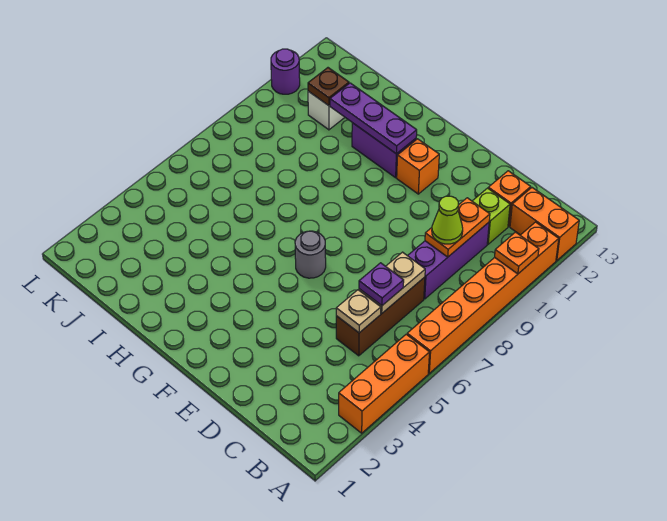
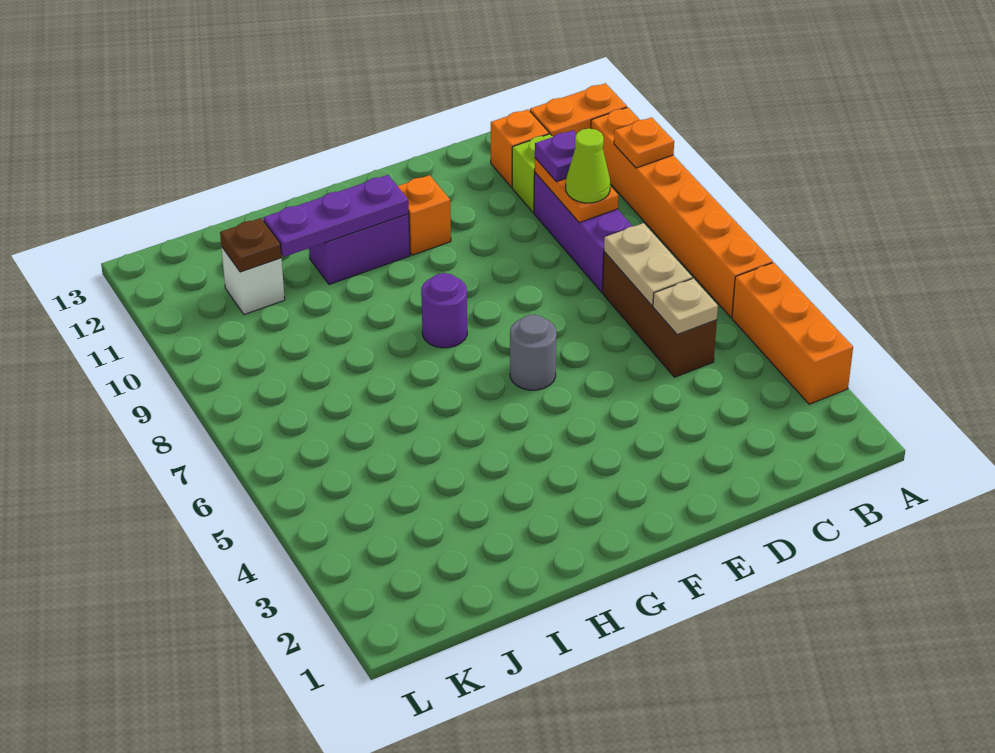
purple 1x1 plate [359,263,404,306] -> purple 1x1 plate moved to [535,130,576,182]
purple 1x1 round brick [271,49,300,94] -> purple 1x1 round brick moved to [421,273,467,348]

